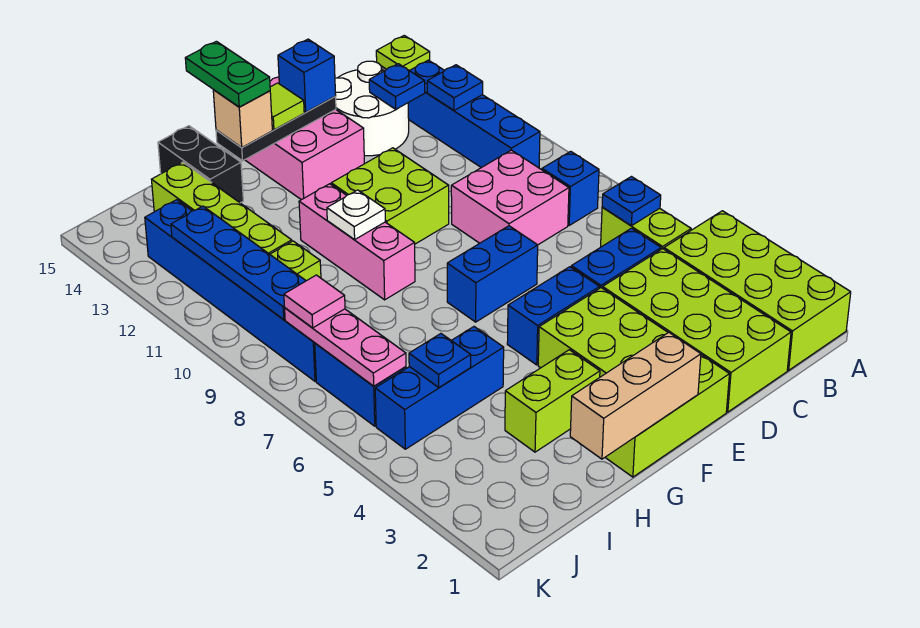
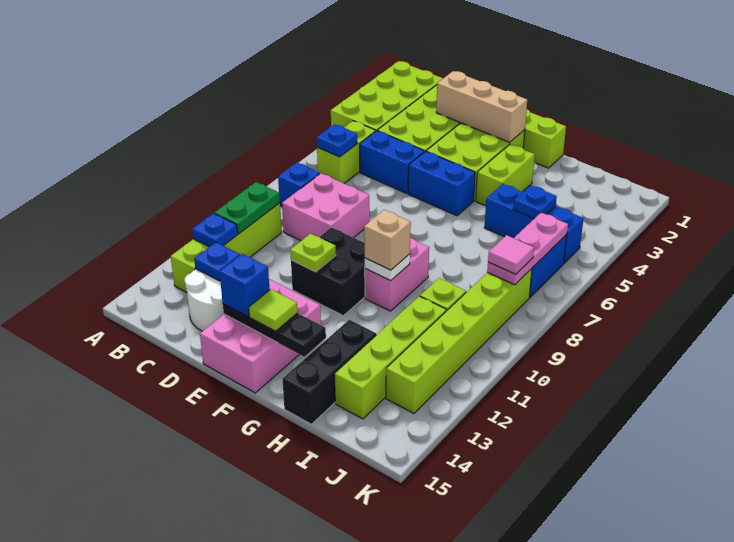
lime 1x1 plate [376,36,430,71] -> lime 1x1 plate moved to [290,234,336,272]
blue 1x4 brick [408,60,540,168] -> lime 1x4 brick [171,203,282,292]
blue 1x2 brick [447,226,538,322] -> none
lime 2x2 brick [331,148,449,244] -> black 2x2 brick [291,227,365,316]
tan 1x3 brick [570,332,701,459] -> tan 1x3 brick moved to [436,71,527,142]
lime 1x2 brick [505,350,600,452] -> lime 1x2 brick turned to [476,144,535,206]
pink 1x3 brick [299,184,415,300] -> pink 1x2 brick [365,238,429,311]
tan 1x1 brick [213,90,272,148] -> tan 1x1 brick moved to [364,210,411,270]
green 1x2 plate [185,41,270,107] -> green 1x2 plate moved to [215,182,280,234]
black 1x2 brick [158,126,243,203] -> black 1x3 brick [282,320,376,424]
blue 1x6 brick [145,200,316,381] -> lime 1x6 brick [386,269,532,413]
blue 1x4 plate [171,206,306,320] -> none

